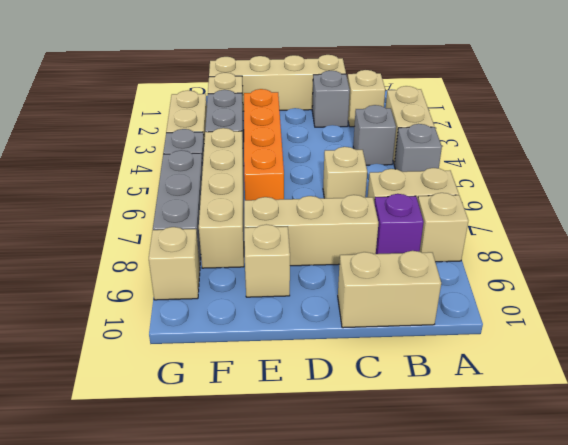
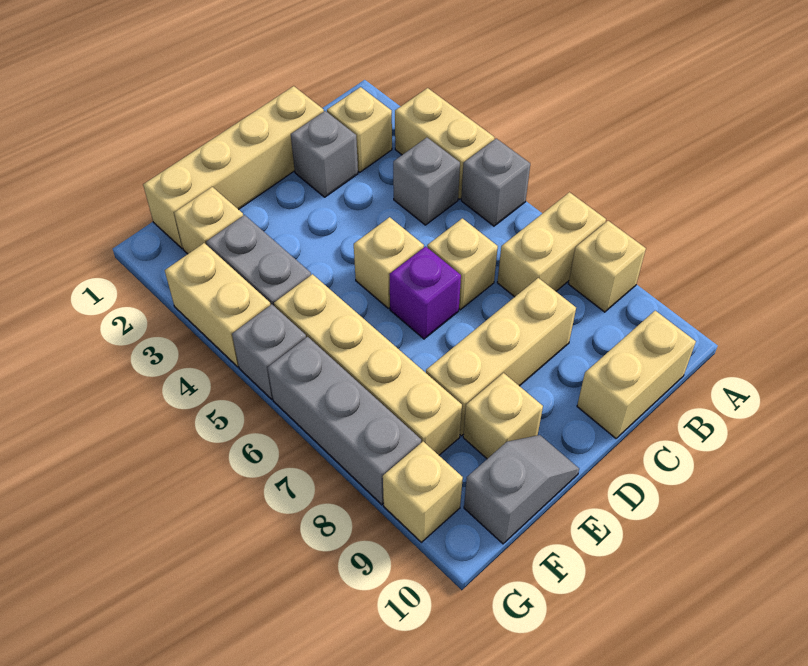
purple 1x1 brick [374,194,424,254] -> purple 1x1 brick moved to [389,246,461,339]
none -> tan 1x1 brick [354,217,424,308]
orange 1x4 brick [244,89,284,200] -> none
none -> grey 1x2 slope [464,435,579,544]

